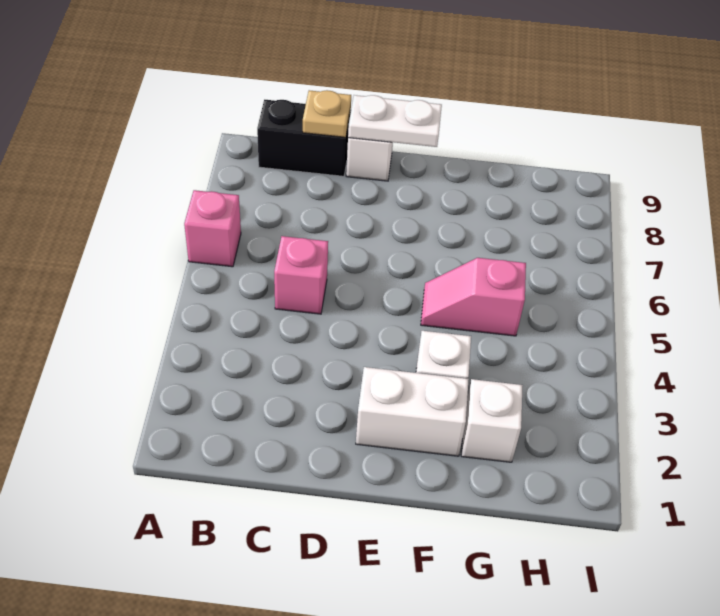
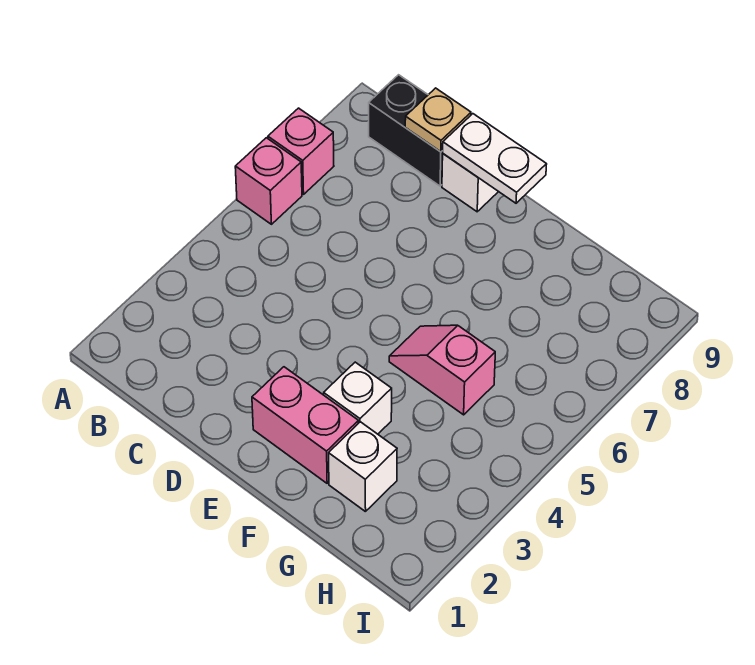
pink 1x1 brick [274,236,328,314] -> pink 1x1 brick moved to [268,108,334,194]
white 1x2 brick [356,367,469,456] -> pink 1x2 brick [252,367,358,483]

